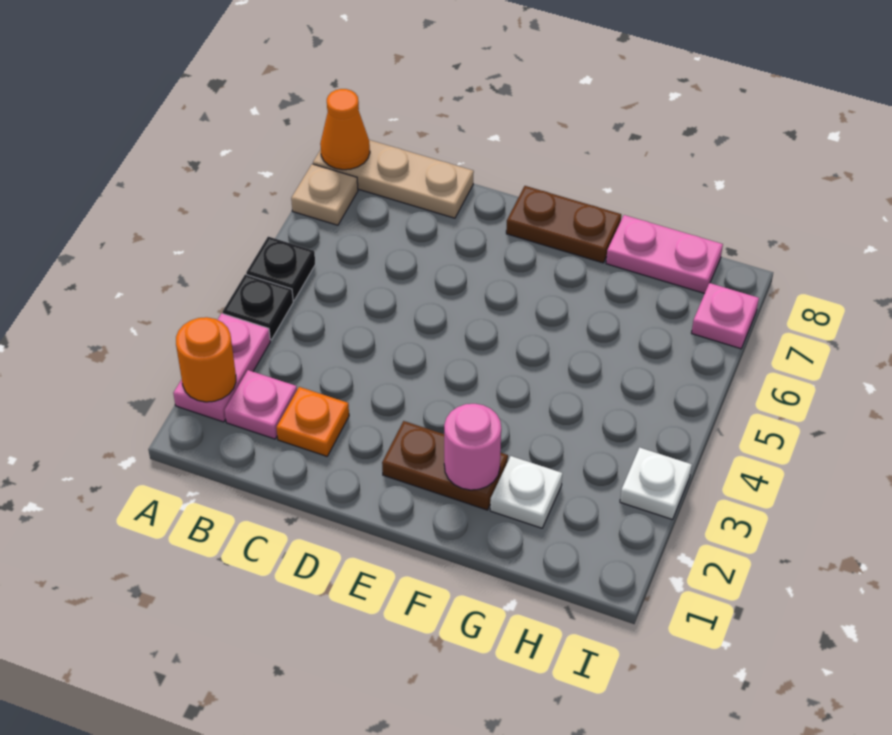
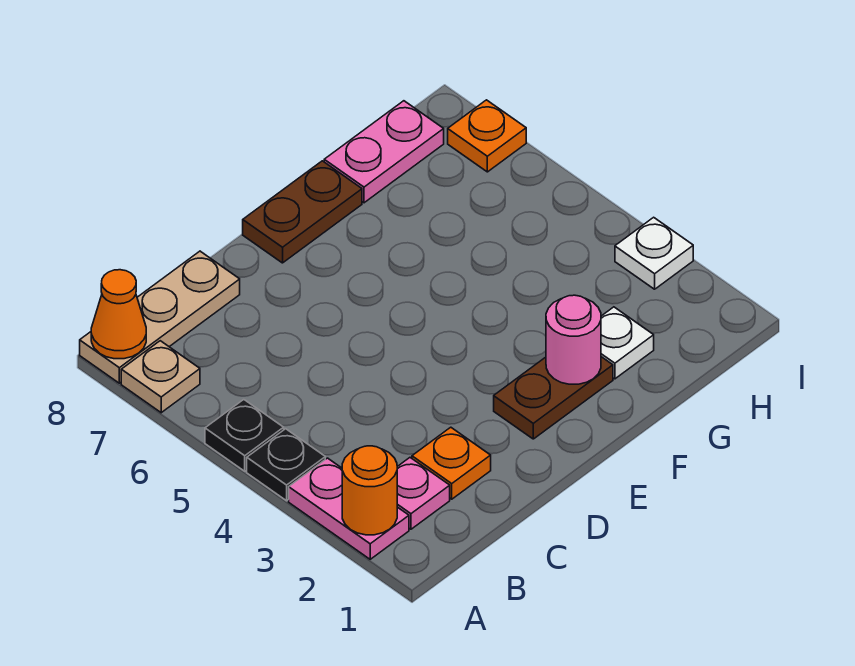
pink 1x1 plate [692,283,759,349] -> orange 1x1 plate [448,100,526,172]

